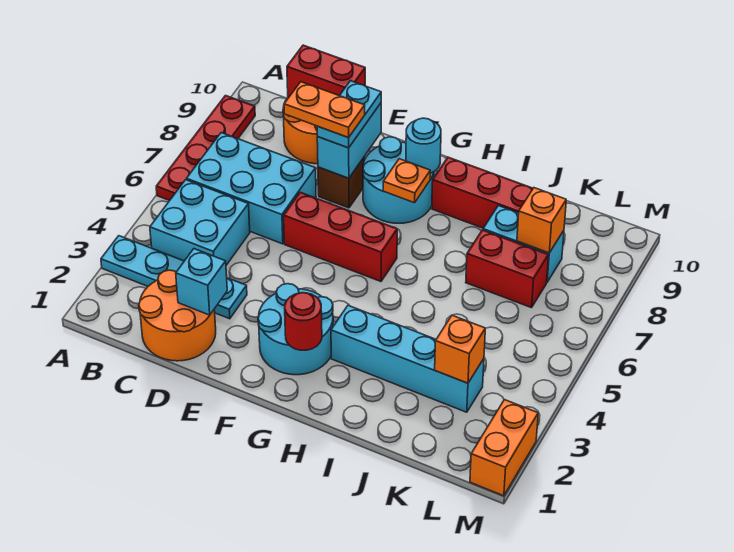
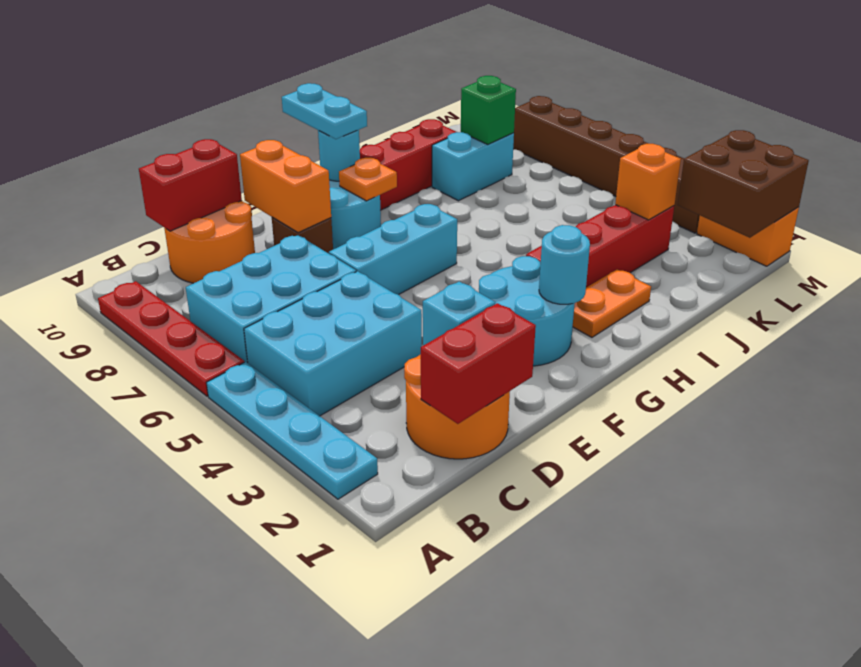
cyan 1x4 plate [101,236,247,319] -> cyan 1x4 plate turned to [207,362,378,499]
cyan 2x2 brick [150,180,250,265] -> cyan 2x3 brick [244,271,422,416]
orange 1x2 plate [284,82,365,138] -> orange 1x2 plate moved to [573,269,651,337]
red 1x3 brick [284,192,397,282] -> cyan 1x3 brick [329,204,457,295]
cyan 1x2 brick [317,103,381,178] -> orange 1x2 brick [240,140,331,233]
cyan 1x2 plate [317,81,381,148] -> cyan 1x2 plate moved to [282,83,367,139]
red 1x1 round brick [285,293,322,350] -> cyan 1x1 round brick [539,225,590,304]
cyan 1x4 brick [331,305,484,412] -> red 1x4 brick [526,205,674,287]
red 1x2 brick [466,230,549,308] -> red 1x2 brick moved to [421,303,536,424]
orange 1x1 brick [517,188,566,253] -> green 1x1 brick [461,76,516,145]
none -> brown 2x2 brick [678,130,809,238]
none -> brown 1x6 brick [513,96,700,233]

